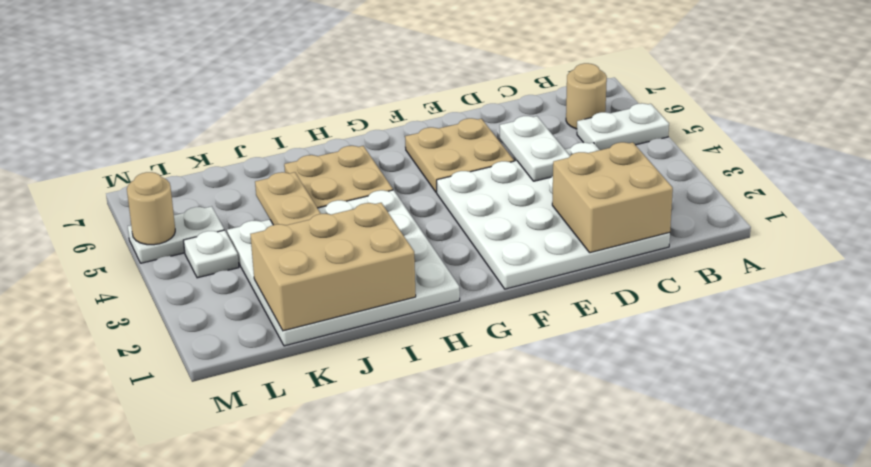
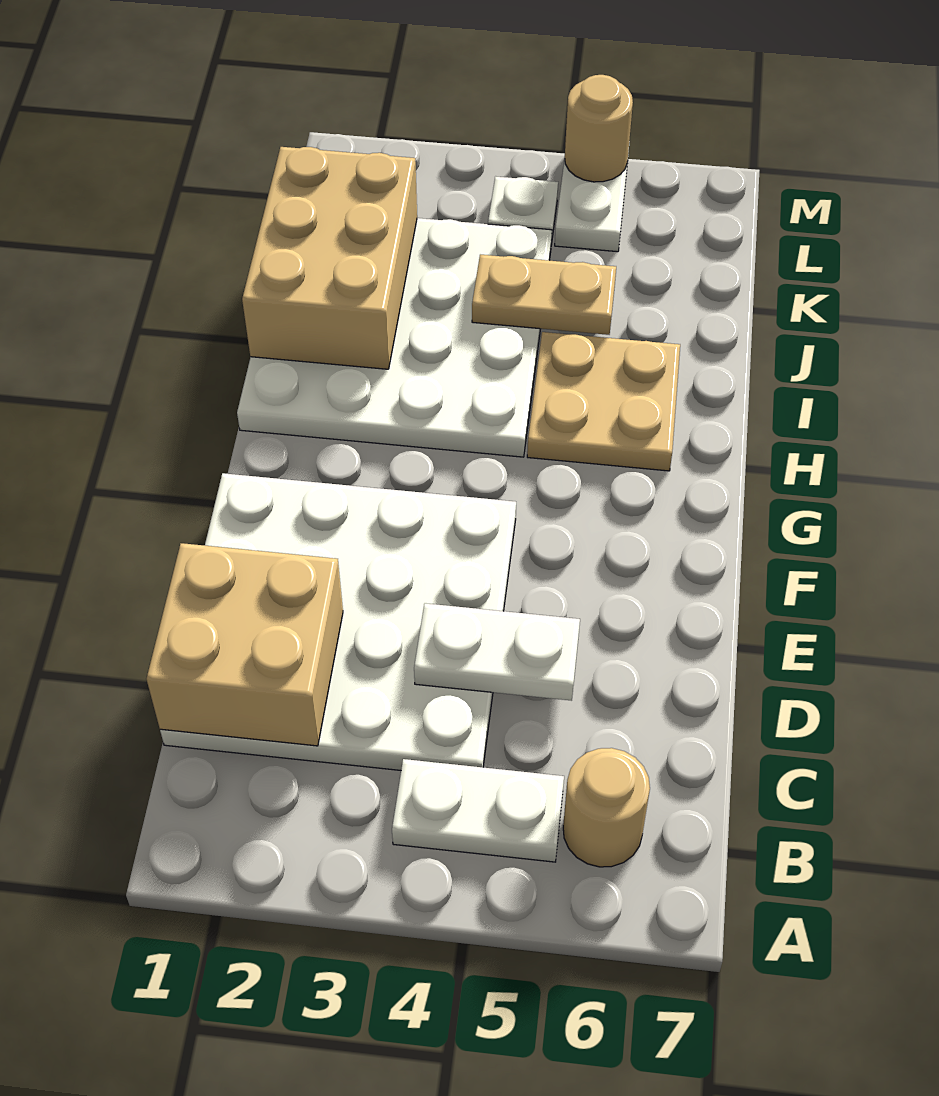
white 1x2 plate [577,103,669,150] -> white 1x2 plate turned to [392,759,564,862]
tan 2x2 plate [405,118,514,193] -> none

